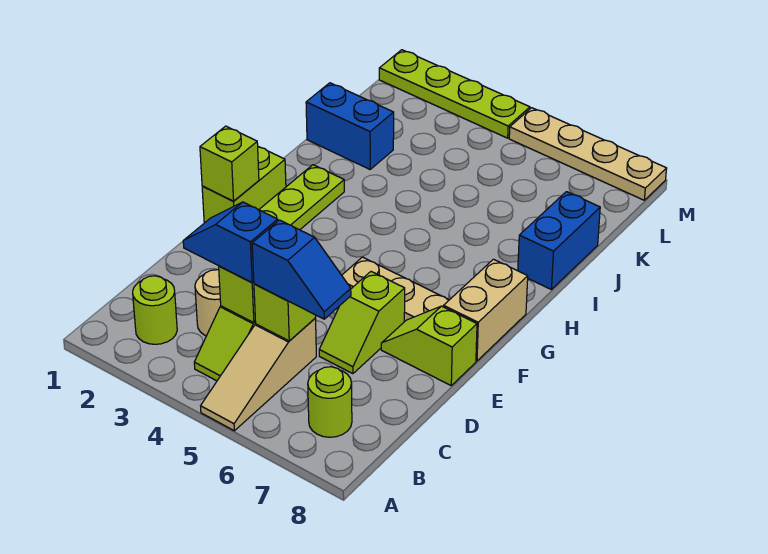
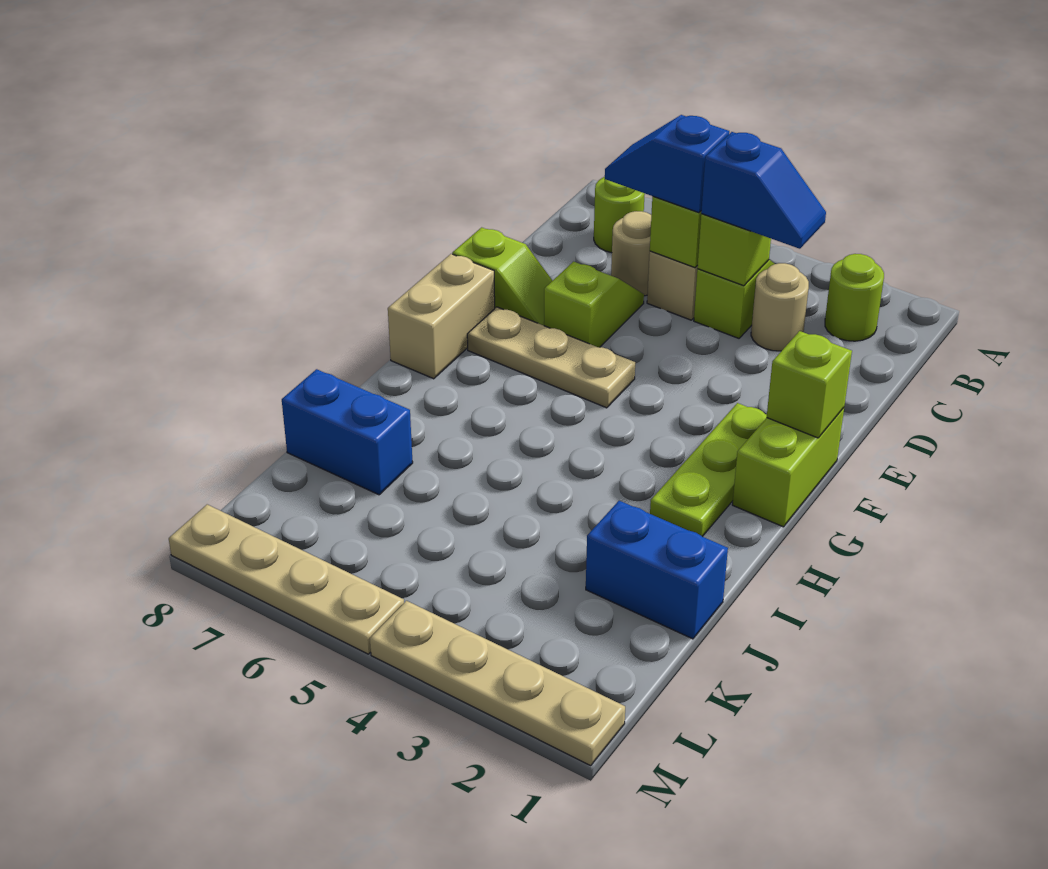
none -> tan 1x1 round brick [611,211,651,296]
blue 1x2 brick [518,192,600,289] -> blue 1x2 brick turned to [282,369,413,495]
lime 1x4 plate [379,50,530,138] -> tan 1x4 plate [370,601,625,766]

